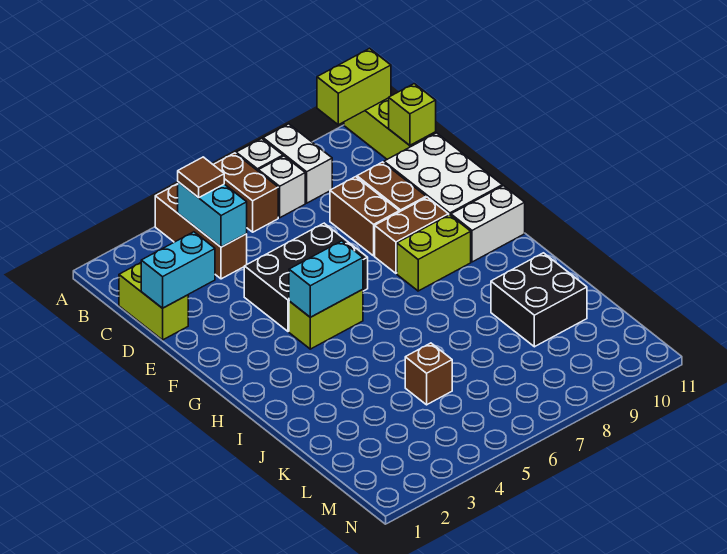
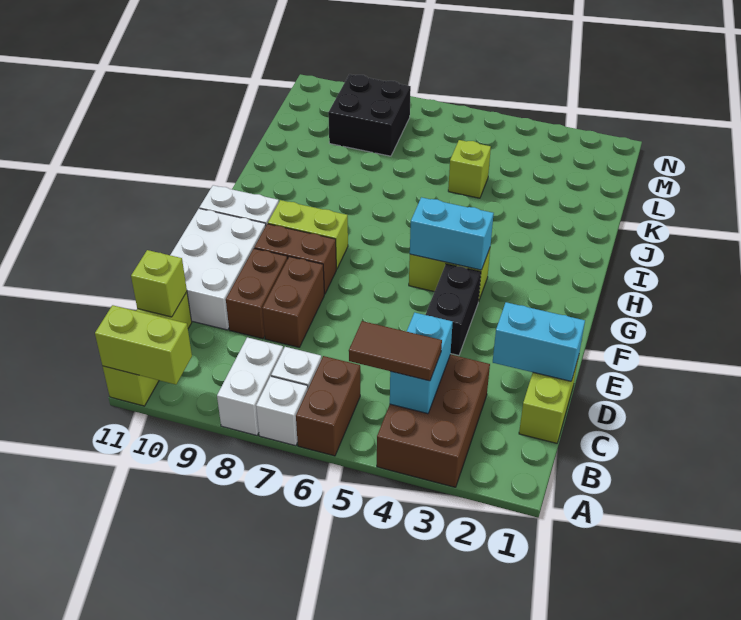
brown 1x3 brick [155,184,247,279] -> brown 2x3 brick [377,354,490,487]
brown 1x1 tile [178,157,224,198] -> brown 1x2 tile [349,321,442,381]
black 2x3 brick [244,223,368,332] -> black 1x2 brick [426,264,481,355]
black 2x2 brick [491,253,587,347] -> black 2x2 brick moved to [328,74,411,156]
brown 1x1 brick [405,343,452,405] -> lime 1x1 brick [448,140,491,198]

